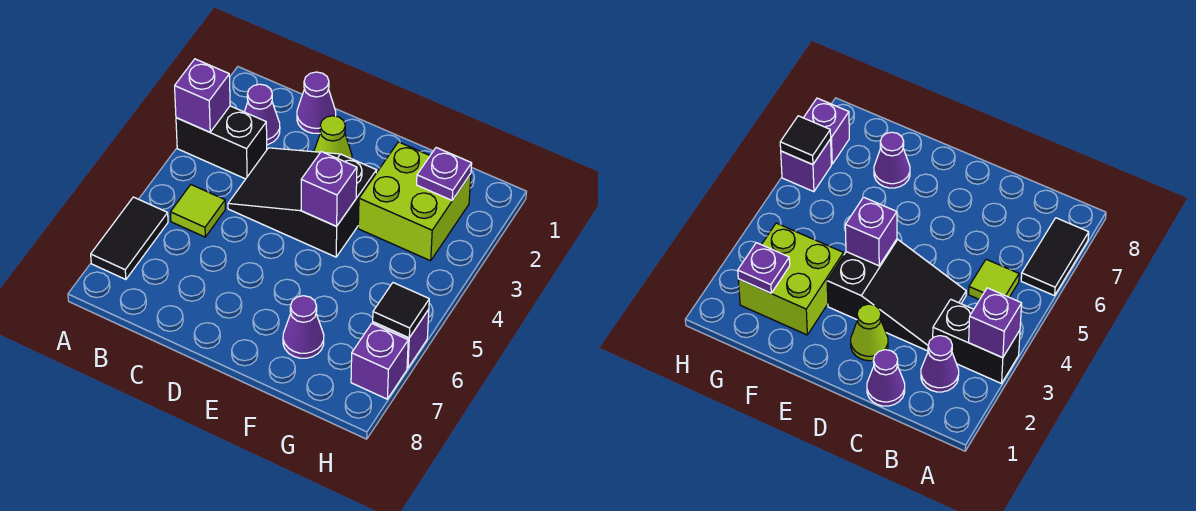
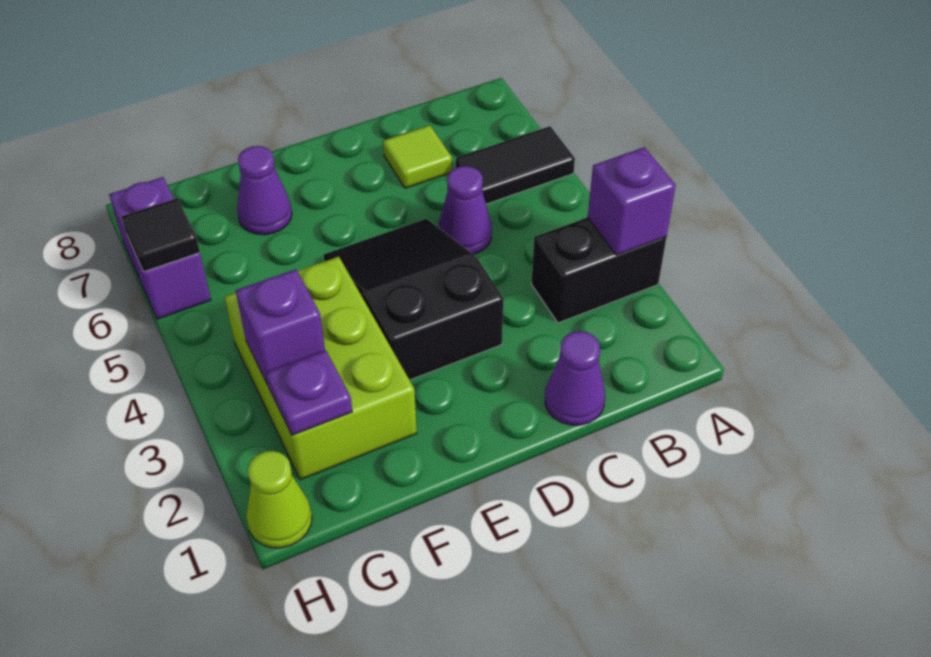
black 1x2 tile [91,197,168,280] -> black 1x2 tile turned to [456,126,575,204]
purple 1x1 cone [245,84,280,145] -> purple 1x1 cone moved to [438,166,492,254]
lime 1x1 tile [170,185,225,237] -> lime 1x1 tile moved to [383,125,452,188]
black 2x3 slope [228,148,377,257] -> black 2x3 slope turned to [324,219,504,380]
lime 1x1 cone [314,116,352,159] -> lime 1x1 cone moved to [246,451,312,548]
purple 1x1 brick [301,152,357,226] -> purple 1x1 brick moved to [236,269,325,385]
lime 2x2 brick [358,142,471,261] -> lime 2x3 brick [225,257,417,480]

